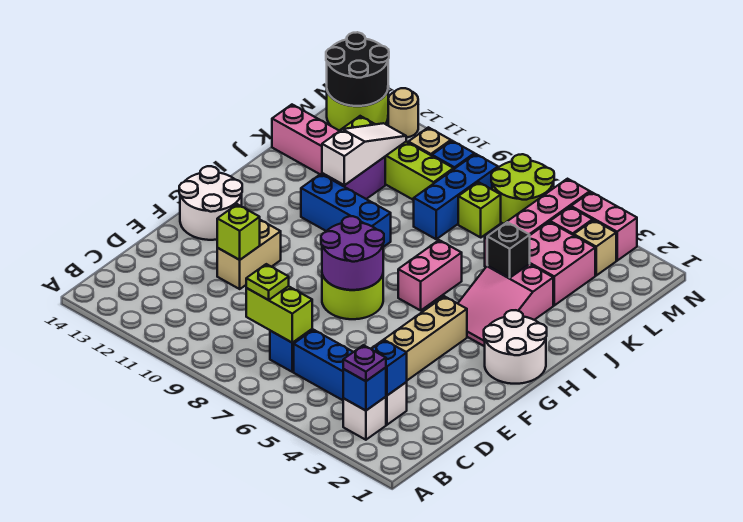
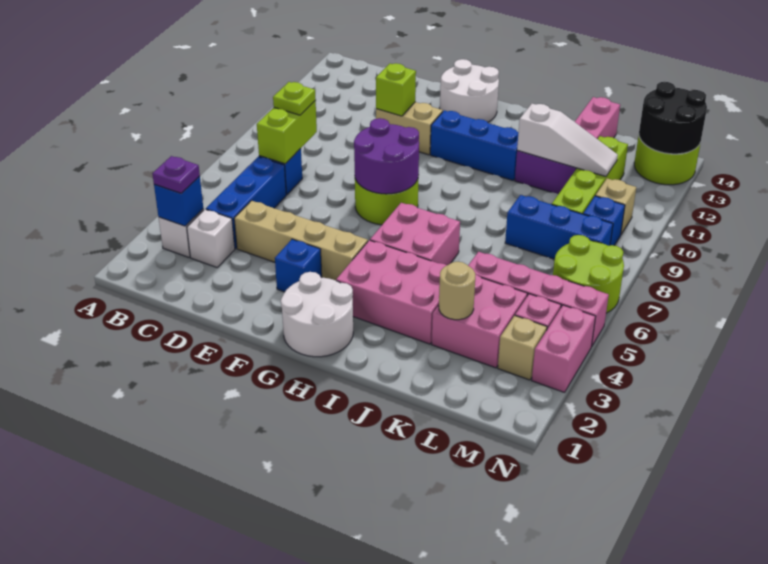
blue 1x1 brick [372,340,407,396] -> blue 1x1 brick moved to [275,239,322,292]
pink 2x3 slope [458,264,553,346] -> pink 2x3 brick [336,240,447,344]
pink 1x2 brick [398,240,462,310] -> pink 2x2 brick [370,203,460,265]
blue 1x3 brick [301,174,391,247] -> blue 1x3 brick turned to [430,111,519,180]
black 1x1 brick [487,222,530,278] -> none
lime 1x1 brick [458,182,501,237] -> none
tan 1x1 round brick [388,88,418,138] -> tan 1x1 round brick moved to [439,262,475,320]

